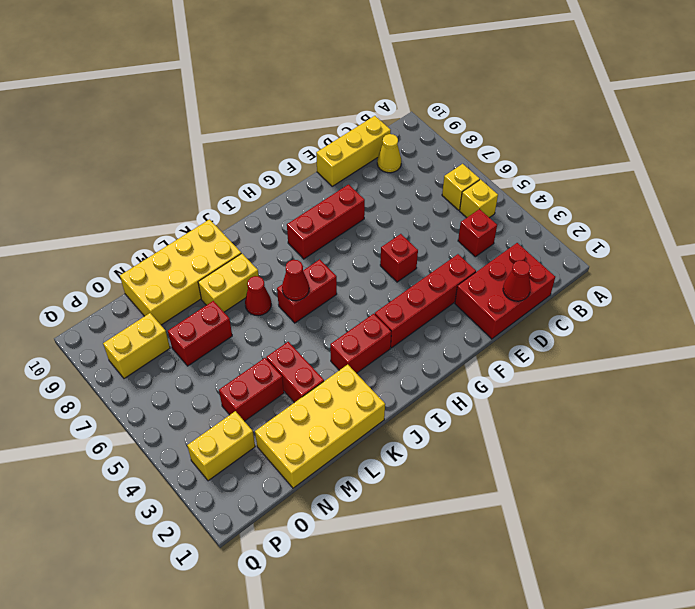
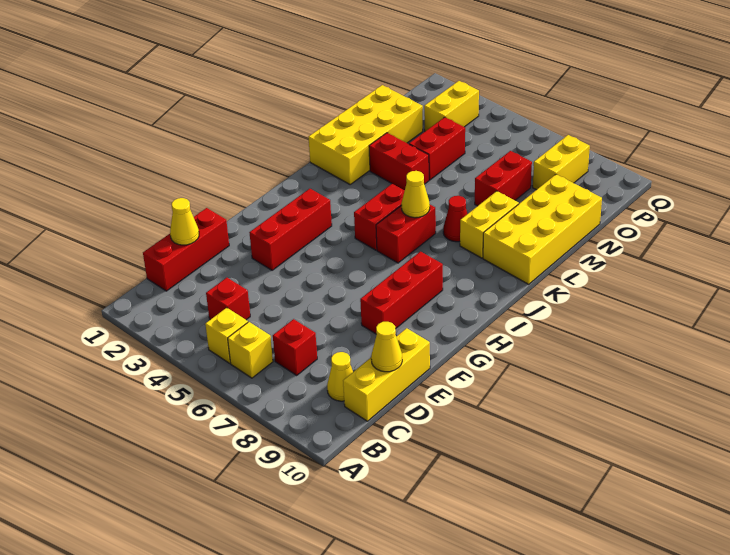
red 2x3 brick [455,243,555,339] -> red 1x3 brick [143,208,229,291]
red 1x1 cone [503,260,531,301] -> yellow 1x1 cone [170,198,199,245]
none -> yellow 1x1 cone [371,322,402,372]
red 1x4 brick [375,254,476,348] -> red 1x3 brick [249,189,332,270]
red 1x1 brick [380,234,418,282] -> red 1x1 brick moved to [273,319,317,375]
red 1x2 brick [330,314,391,373] -> red 1x2 brick moved to [354,184,405,250]
red 1x1 cone [282,260,309,301] -> yellow 1x1 cone [401,171,430,218]

